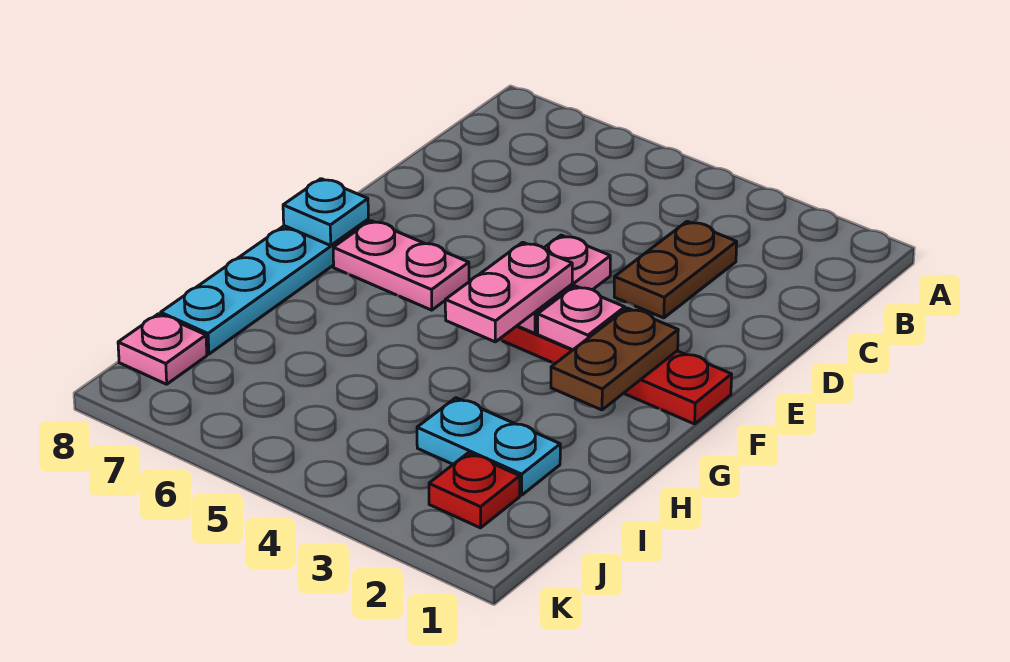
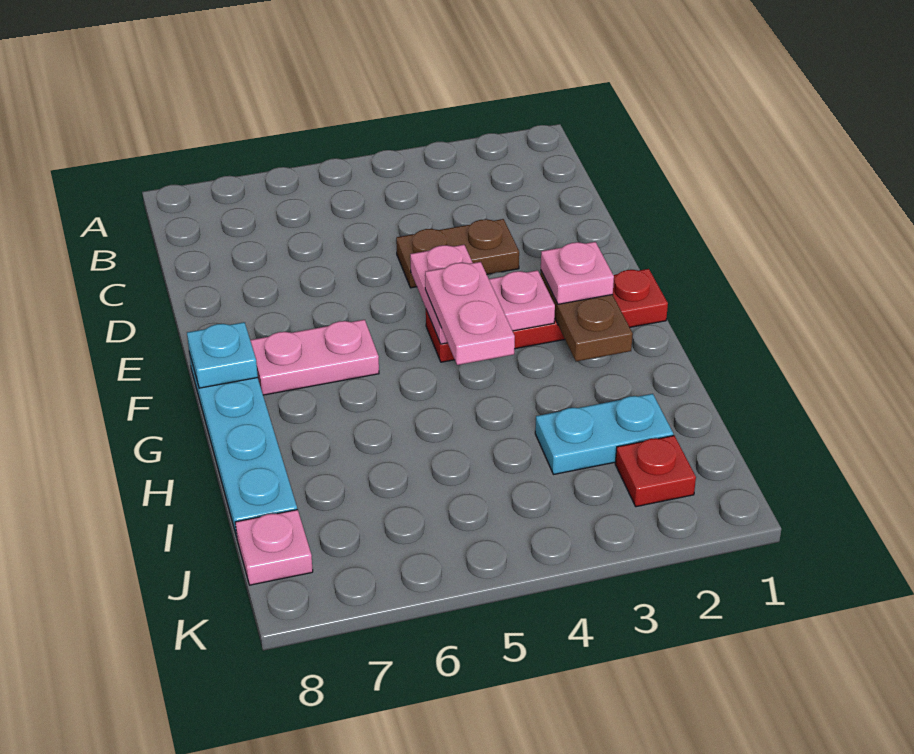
brown 1x2 plate [614,221,737,318] -> brown 1x2 plate turned to [396,219,519,288]
none -> pink 1x1 plate [541,242,614,304]

